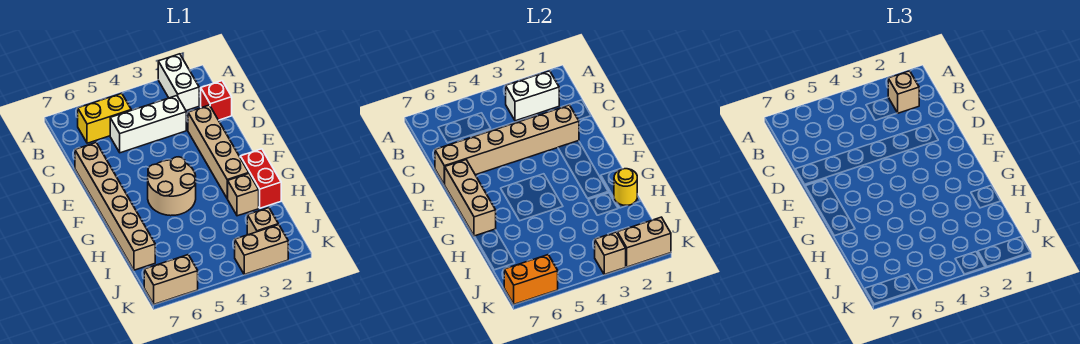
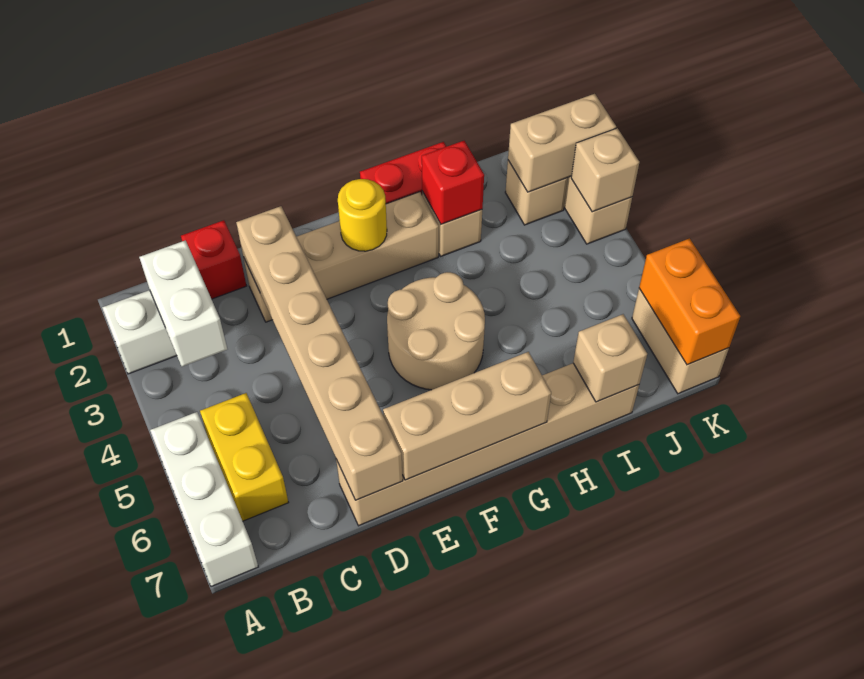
tan 1x1 brick [888,71,919,113] -> tan 1x1 brick moved to [573,314,647,402]
white 1x3 brick [110,96,186,153] -> white 1x3 brick moved to [150,412,258,587]
yellow 1x1 round brick [614,169,637,205] -> yellow 1x1 round brick moved to [338,179,387,251]
none -> red 1x1 brick [422,141,484,224]
tan 1x2 brick [617,217,671,267] -> tan 1x2 brick turned to [508,94,616,192]

